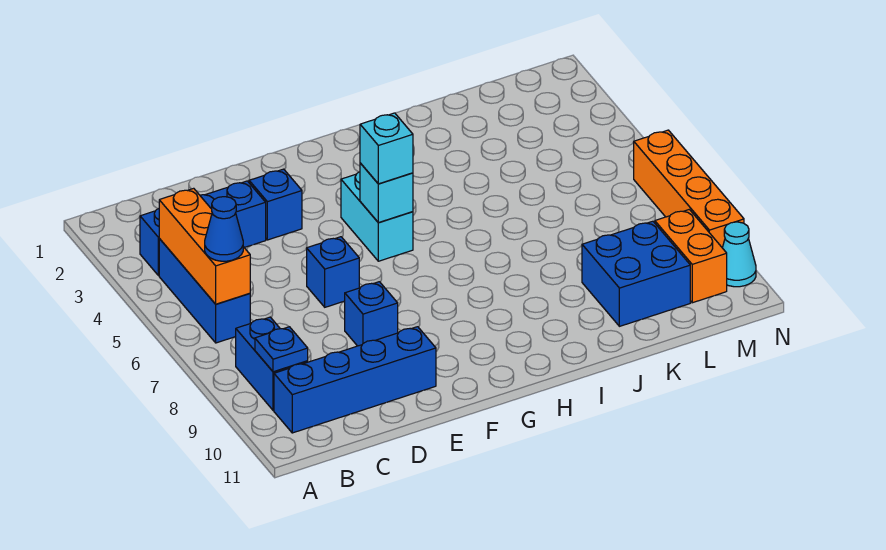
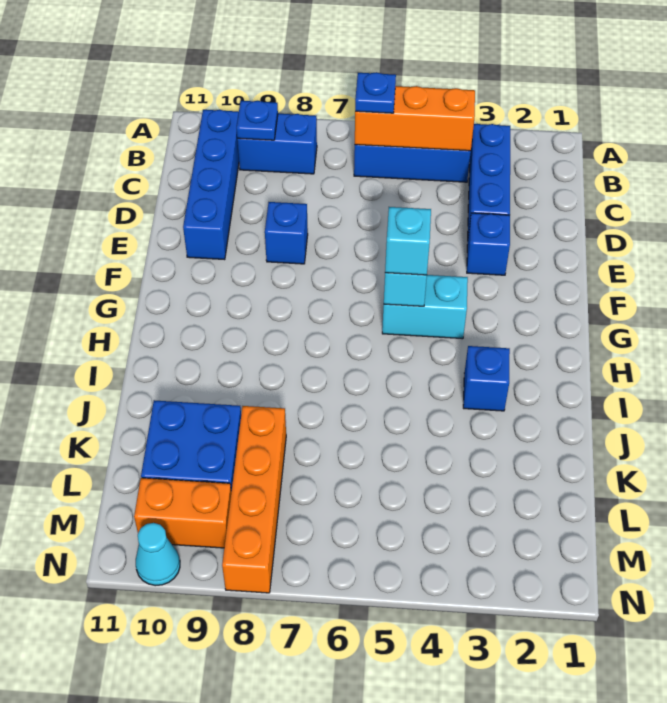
blue 1x1 cone [205,197,243,261] -> blue 1x1 plate [355,72,396,113]
blue 1x1 brick [307,237,359,307] -> blue 1x1 brick moved to [463,346,510,411]
orange 1x4 brick [634,130,744,248] -> orange 1x4 brick turned to [222,406,286,593]

